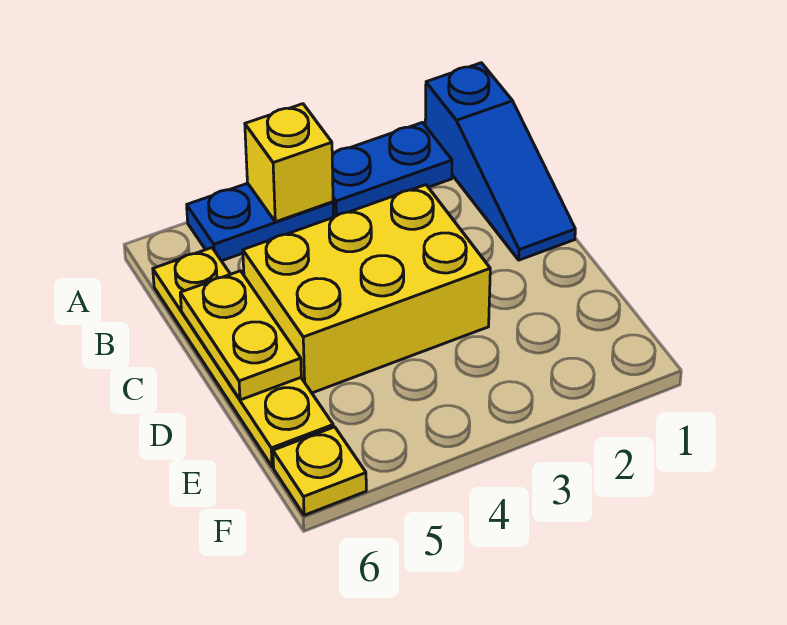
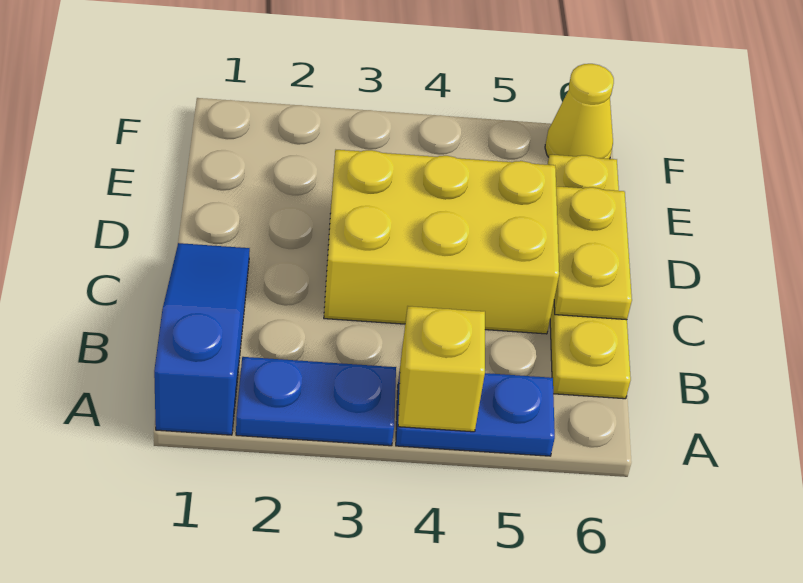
yellow 1x1 plate [273,427,366,515] -> yellow 1x1 cone [545,64,614,159]

